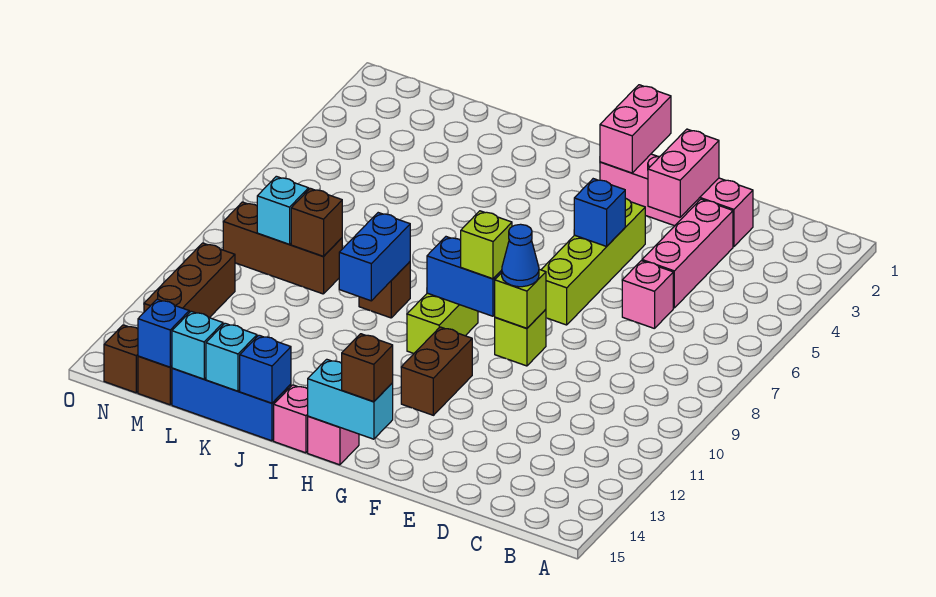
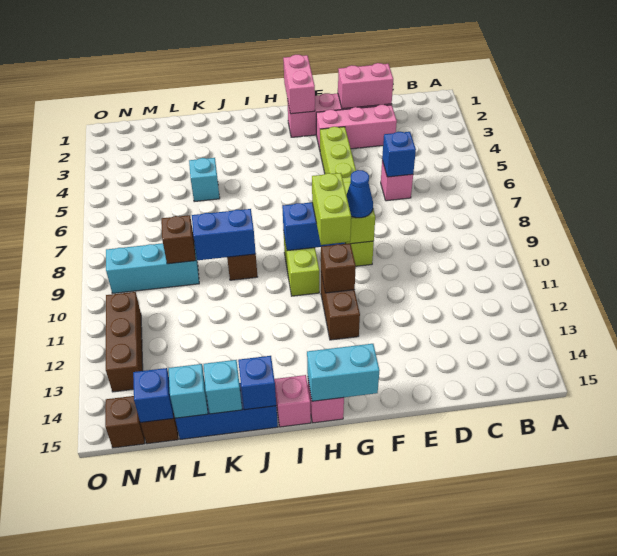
pink 1x3 brick [642,199,733,308] -> pink 1x3 brick turned to [316,105,397,150]
pink 1x2 brick [648,129,719,217] -> pink 1x2 brick turned to [338,63,393,109]
blue 1x1 brick [574,179,625,246] -> blue 1x1 brick moved to [382,132,416,177]
lime 1x1 brick [461,211,512,279] -> lime 1x2 brick [312,173,351,245]
brown 1x1 brick [342,334,393,402] -> brown 1x1 brick moved to [321,243,356,293]
blue 1x2 brick [339,213,410,301] -> blue 1x2 brick turned to [192,209,256,260]
brown 1x3 brick [223,202,342,294] -> cyan 1x3 brick [106,243,199,294]
cyan 1x1 brick [257,176,309,244] -> cyan 1x1 brick moved to [189,158,220,202]

